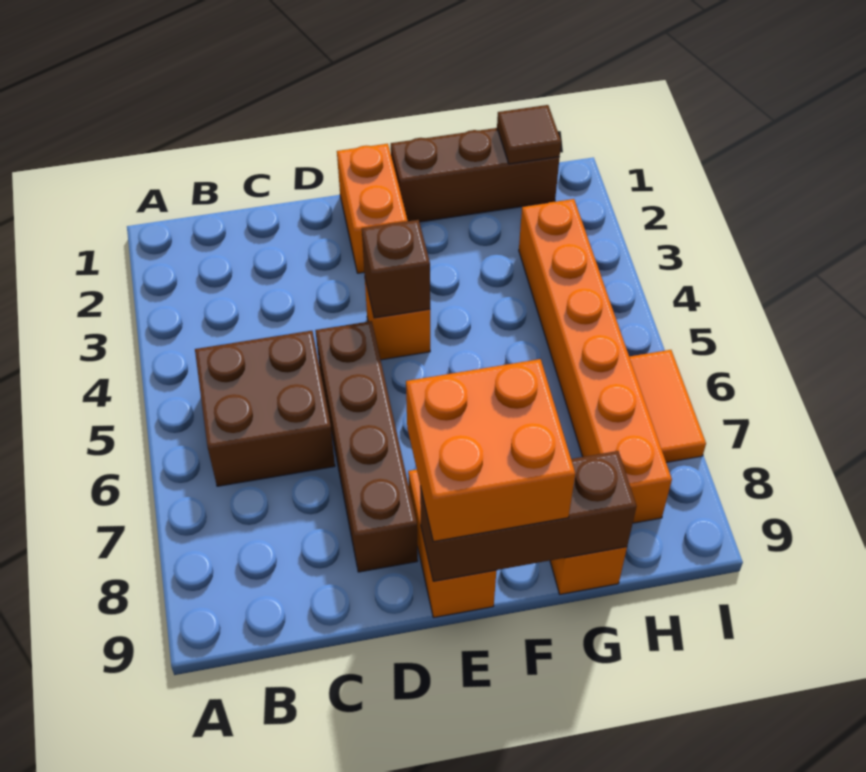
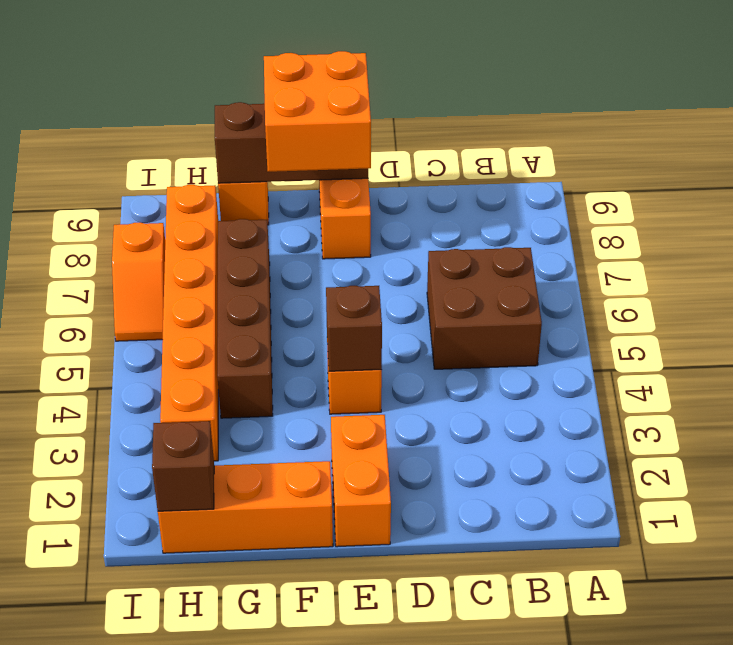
brown 1x4 brick [315,321,418,572] -> brown 1x4 brick moved to [217,219,273,418]
brown 1x3 brick [391,128,560,222] -> orange 1x3 brick [158,461,333,553]
brown 1x1 tile [497,105,561,164] -> brown 1x1 brick [152,421,214,511]
orange 1x2 tile [629,350,706,462] -> orange 1x2 slope [112,222,165,341]

